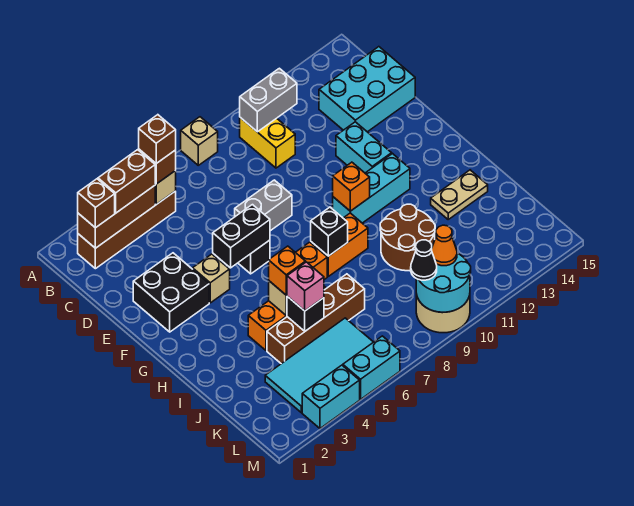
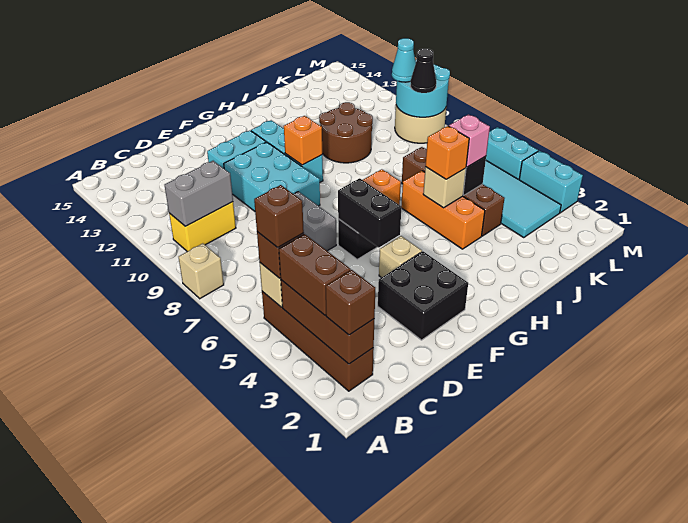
grey 1x2 brick [240,68,297,132] -> grey 1x2 brick turned to [165,161,233,226]
cyan 2x3 brick [319,47,415,132] -> cyan 2x3 brick moved to [224,142,320,211]
orange 1x2 brick [311,213,368,276] -> none
black 1x1 brick [311,207,348,256] -> none
tan 1x2 plate [431,170,488,219] -> none
orange 1x1 cone [432,225,457,266] -> cyan 1x1 cone [392,38,416,82]

